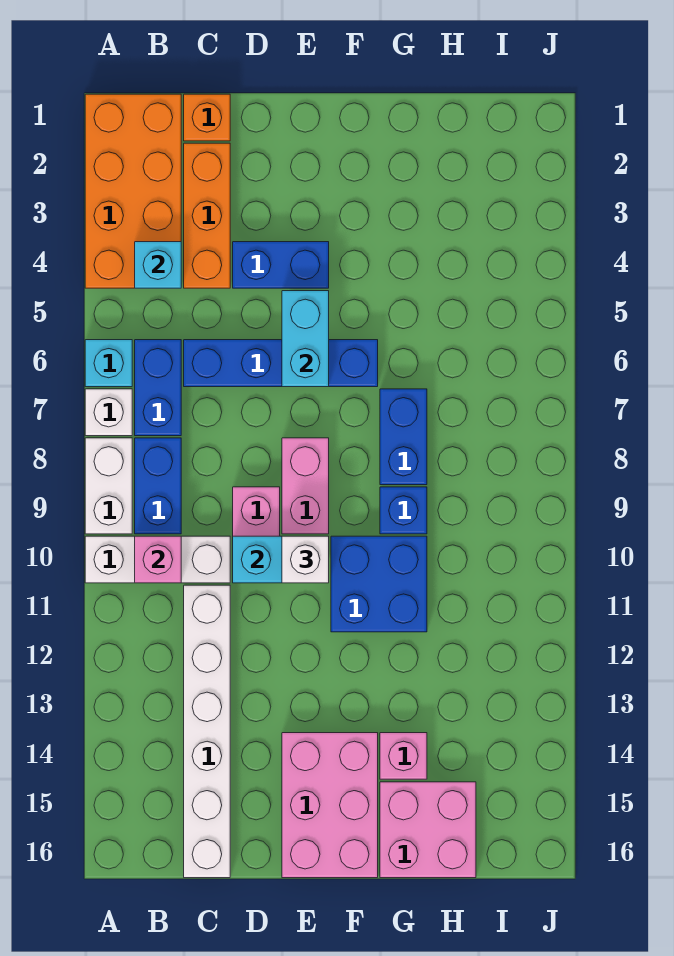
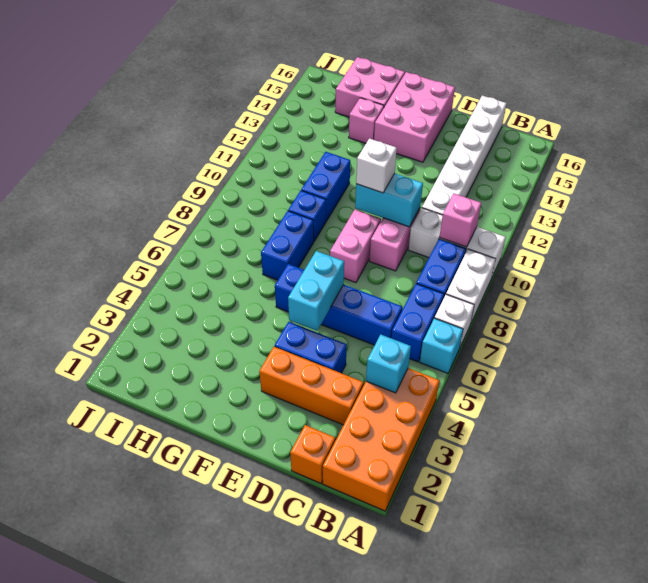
orange 1x3 brick [184,143,230,288] -> orange 1x3 brick turned to [259,347,364,425]
blue 2x2 brick [331,536,427,632] -> blue 1x2 brick [301,152,350,221]

